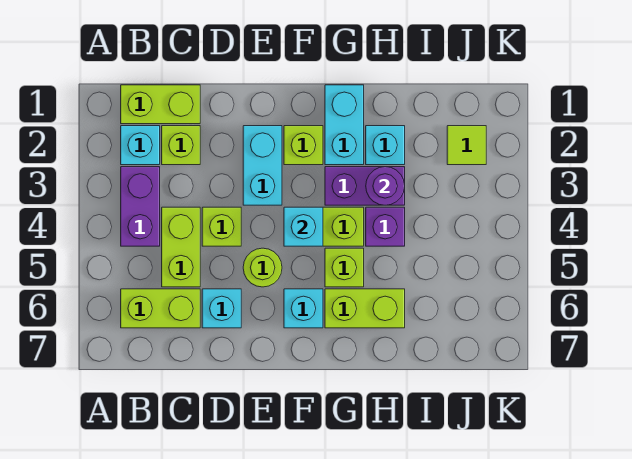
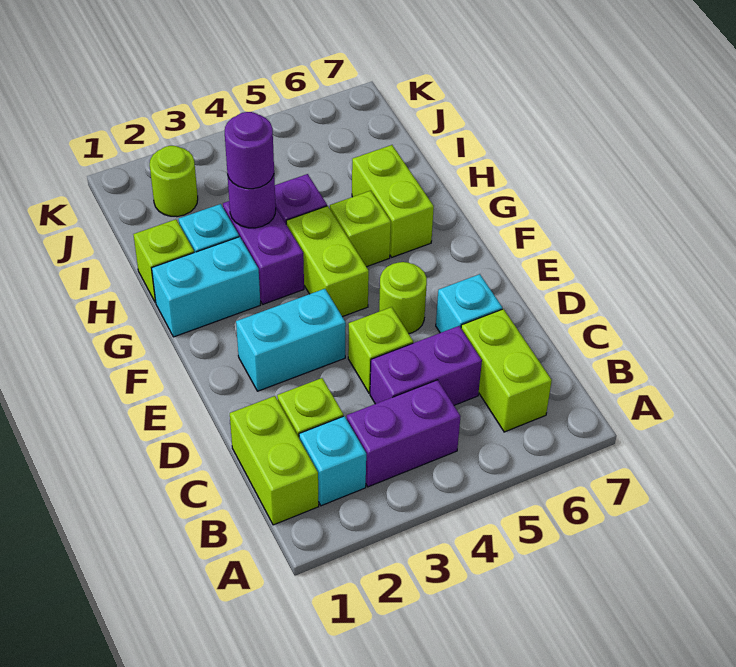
lime 1x2 brick [162,207,200,287] -> purple 1x2 brick [370,326,482,405]
lime 1x1 brick [284,126,323,165] -> lime 1x1 brick moved to [133,220,194,303]
cyan 1x1 brick [284,207,323,246] -> none
cyan 1x1 brick [284,289,323,328] -> none
none -> purple 1x1 round brick [225,112,274,189]
lime 1x1 tile [447,126,486,165] -> lime 1x1 round brick [150,146,198,217]

